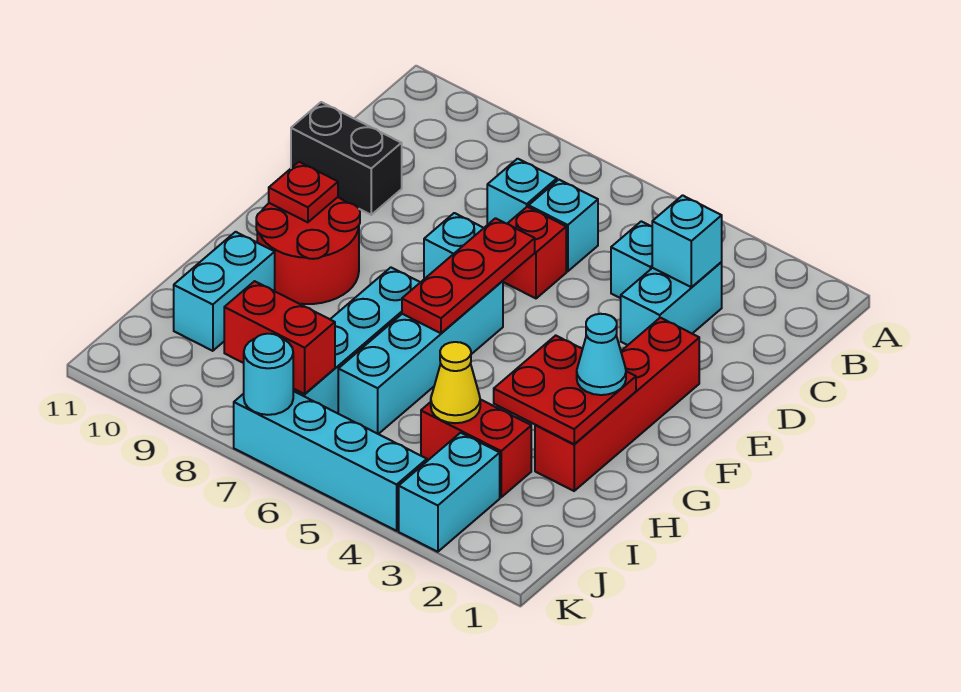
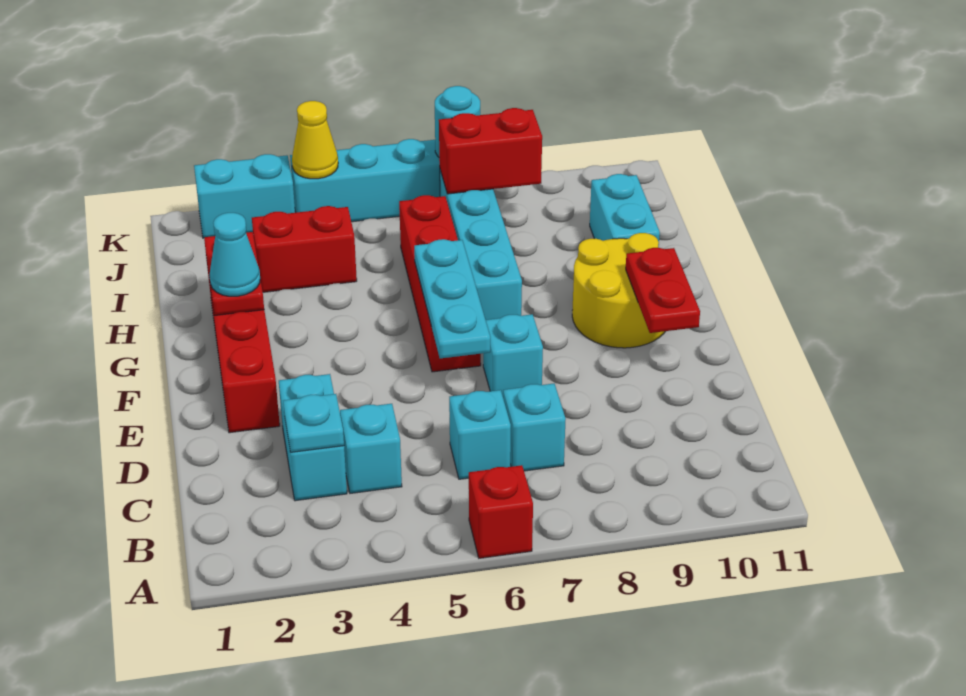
cyan 1x1 brick [652,195,722,287] -> cyan 1x1 plate [283,394,344,452]
red 1x1 brick [503,207,566,298] -> red 1x1 brick moved to [469,465,533,558]
black 1x2 brick [291,102,402,215] -> none
red 1x3 plate [402,218,535,333] -> cyan 1x3 plate [414,239,490,358]
cyan 1x4 brick [338,281,503,434] -> red 1x4 brick [399,195,481,372]
red 2x2 round brick [256,197,360,304] -> yellow 2x2 round brick [572,233,666,348]
red 1x1 plate [269,162,338,222] -> red 1x2 plate [626,247,700,333]
red 2x2 plate [494,335,636,444] -> red 1x2 plate [204,232,264,316]
yellow 1x1 cone [431,342,480,423] -> yellow 1x1 cone moved to [292,101,338,179]
cyan 1x2 brick [399,433,500,552] -> cyan 1x2 brick turned to [194,154,295,238]

